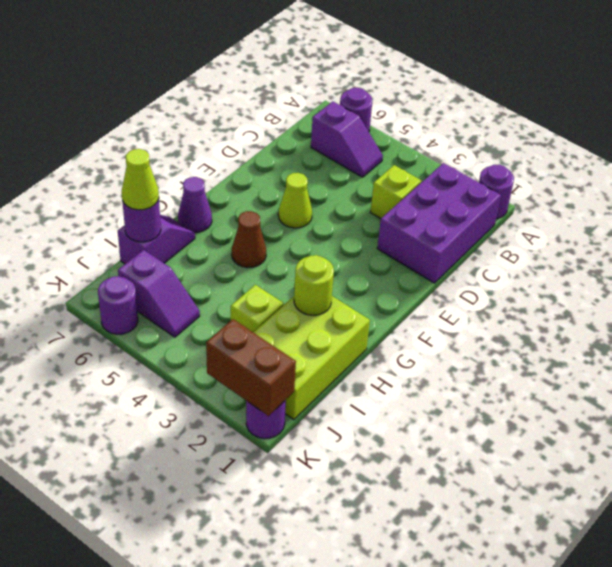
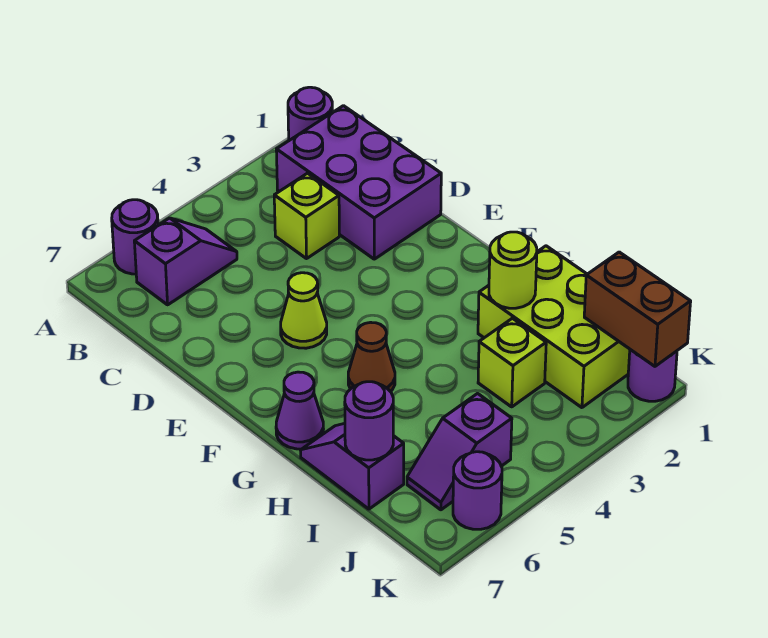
lime 1x1 cone [122,149,159,210] -> none
purple 1x2 slope [118,250,200,337] -> purple 1x2 slope turned to [407,394,512,510]
brown 1x2 brick [206,319,296,416] -> brown 1x2 brick turned to [584,252,691,366]

